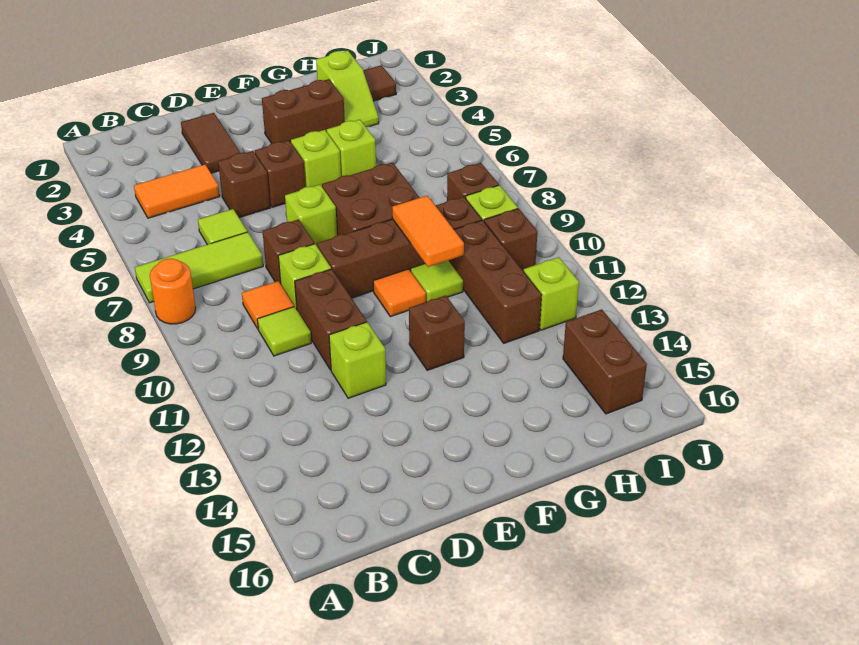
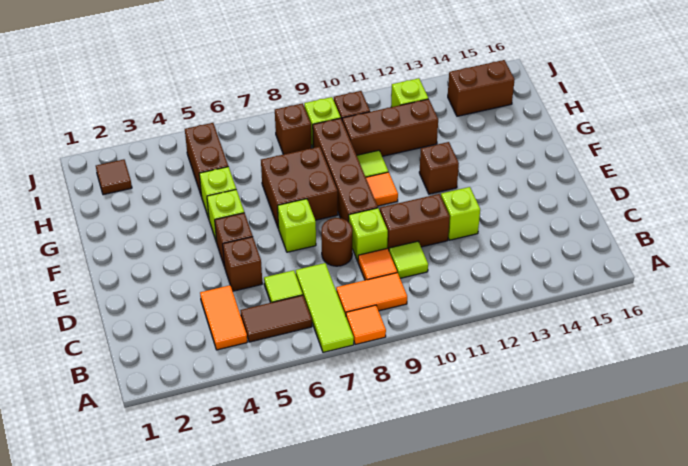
orange 1x1 round brick [150,259,196,324] -> orange 1x1 tile [346,305,386,345]
brown 1x2 tile [181,113,240,173] -> brown 1x2 tile moved to [240,295,312,342]
brown 1x1 brick [263,219,314,284] -> brown 1x1 round brick [321,218,353,266]
brown 1x2 brick [262,79,345,144] -> brown 1x2 brick moved to [185,123,228,197]
orange 1x2 tile [392,196,464,267] -> orange 1x2 tile moved to [336,273,407,316]
lime 1x2 slope [316,50,379,127] -> none

